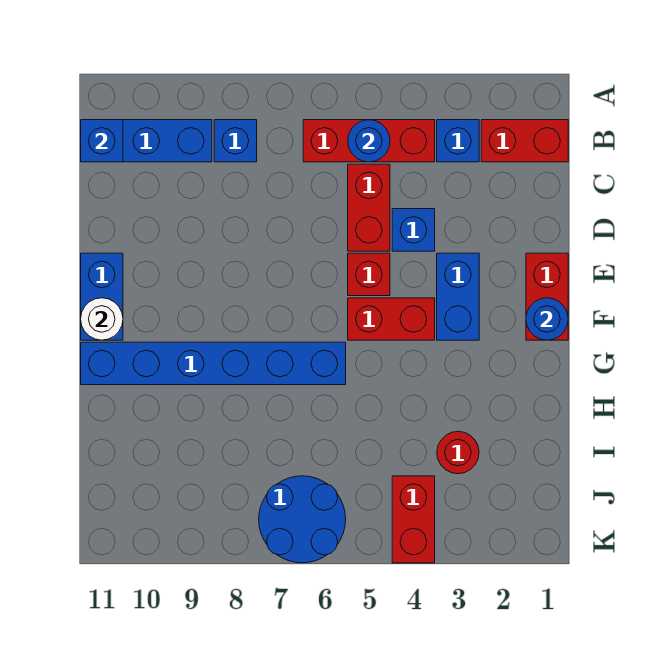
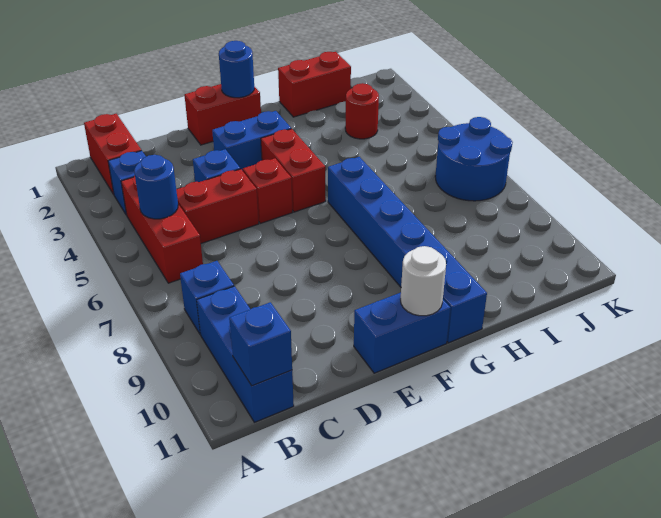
red 1x2 brick [392,476,435,563] -> red 1x2 brick moved to [278,52,351,117]

